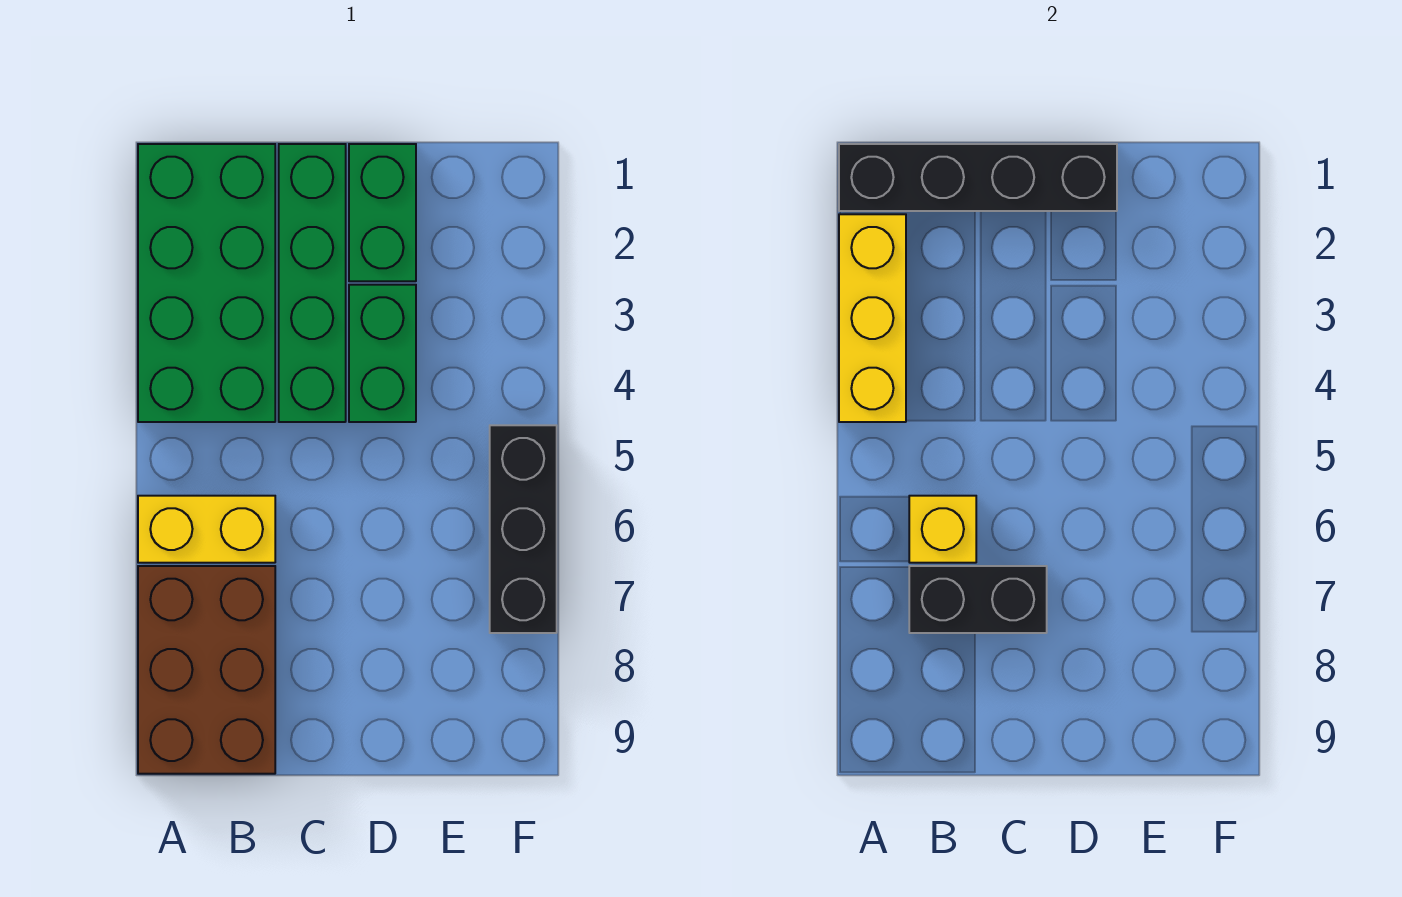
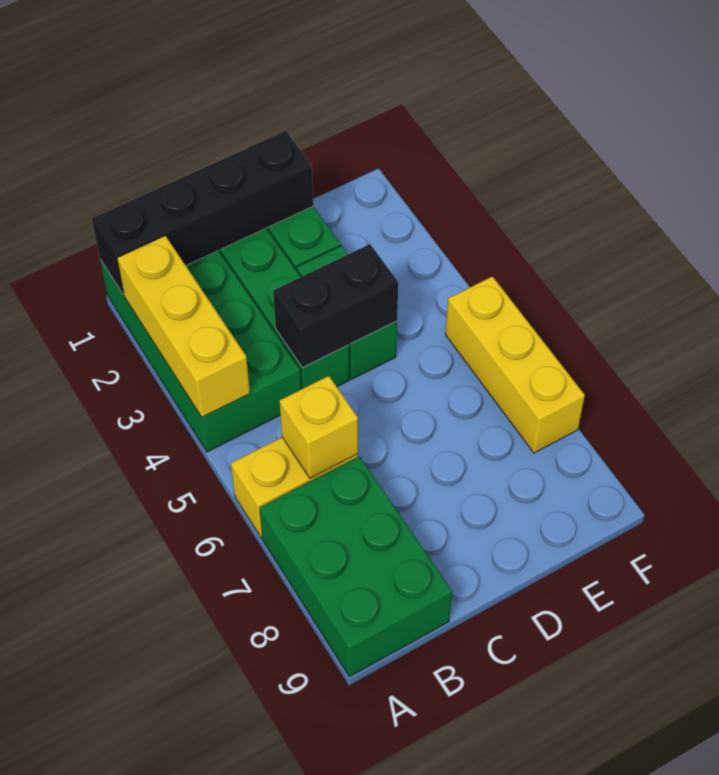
brown 2x3 brick [138,566,275,774] -> green 2x3 brick [259,456,452,677]
black 1x2 brick [909,566,1047,633] -> black 1x2 brick moved to [273,244,398,368]
black 1x3 brick [490,425,557,633] -> yellow 1x3 brick [446,277,585,453]

